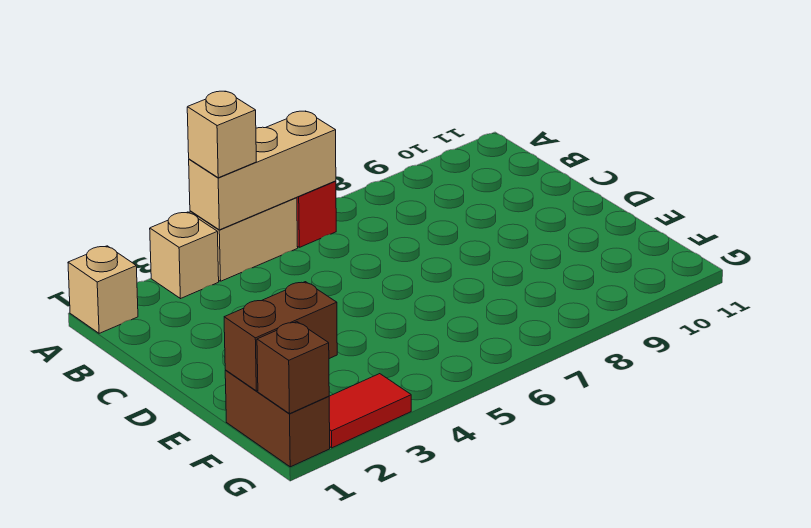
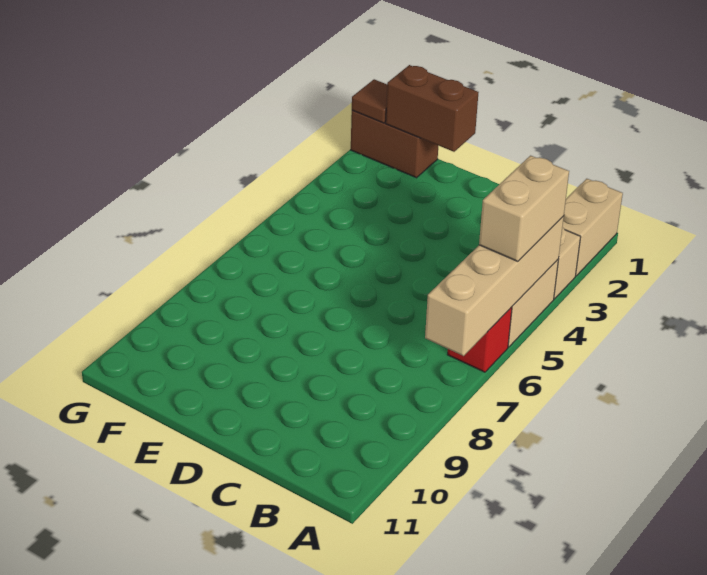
tan 1x1 brick [68,246,138,333] -> tan 1x2 brick [563,179,623,276]
tan 1x3 brick [189,111,336,230] -> tan 1x4 brick [425,216,564,356]
tan 1x1 brick [187,91,256,178] -> tan 1x2 brick [479,156,569,261]
brown 1x2 brick [224,282,337,391] -> brown 1x2 brick turned to [386,65,479,152]
brown 1x1 brick [257,322,329,414] -> brown 1x1 tile [352,79,387,123]
red 1x2 tile [329,374,411,448] -> none

